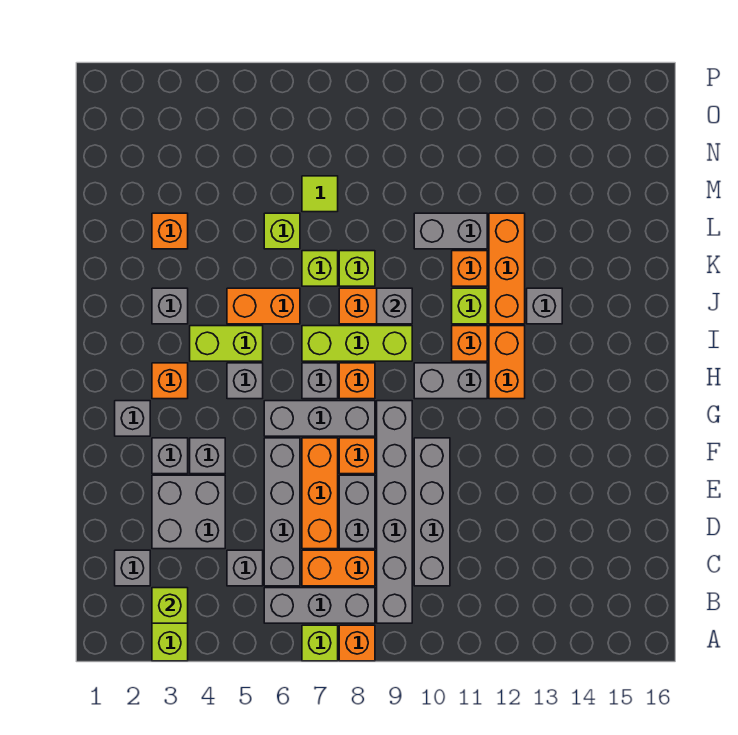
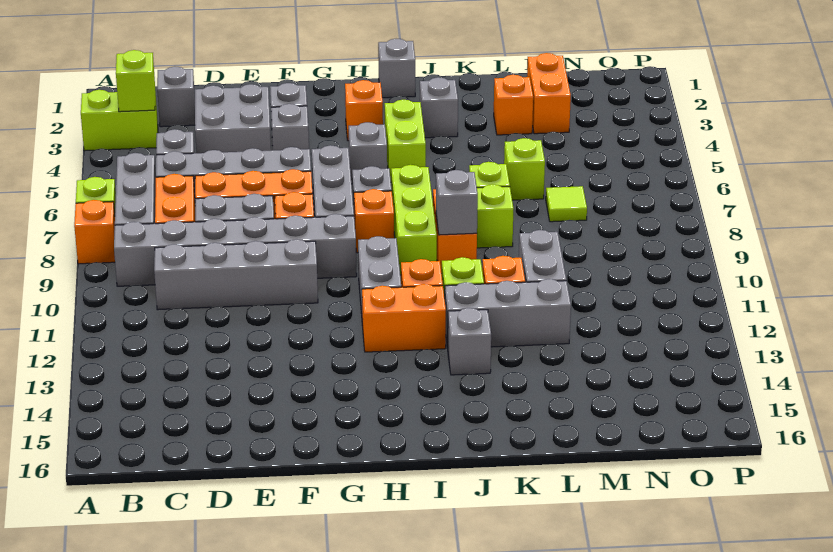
grey 1x1 brick [115,401,150,436] -> grey 1x1 brick moved to [378,39,415,98]
orange 1x2 brick [227,288,300,324] -> orange 1x2 brick moved to [527,53,571,134]
orange 1x3 brick [489,213,525,324] -> grey 1x3 brick [445,279,571,347]

